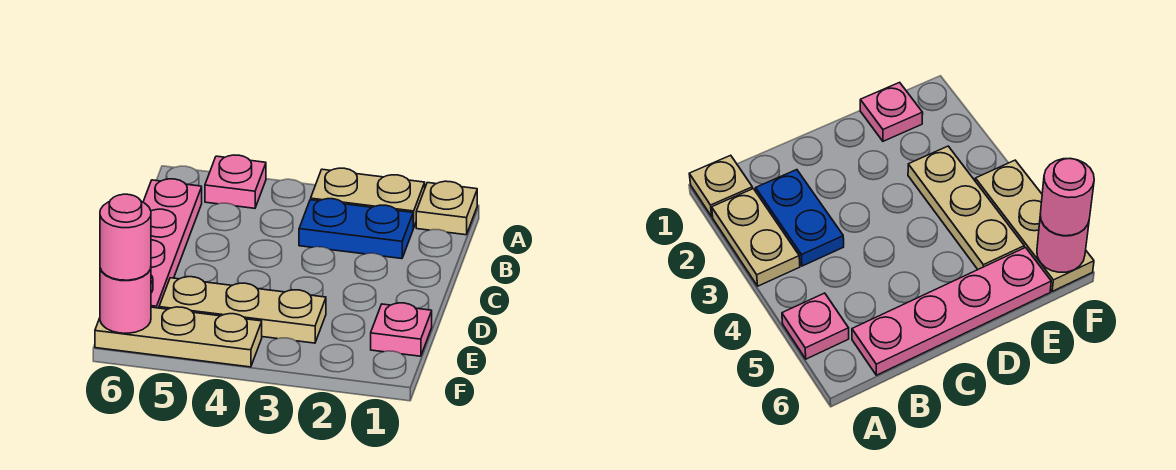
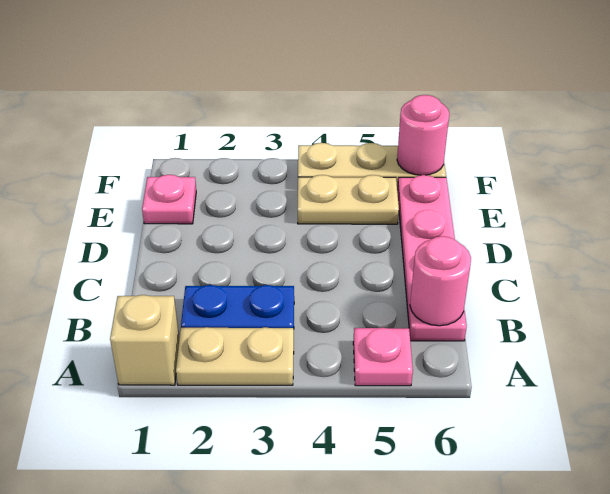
tan 1x1 plate [416,181,477,235] -> tan 1x1 brick [110,295,179,385]
tan 1x3 plate [159,277,326,343] -> tan 1x2 plate [298,175,399,224]
pink 1x1 round brick [100,194,151,280] -> pink 1x1 round brick moved to [410,236,471,326]

